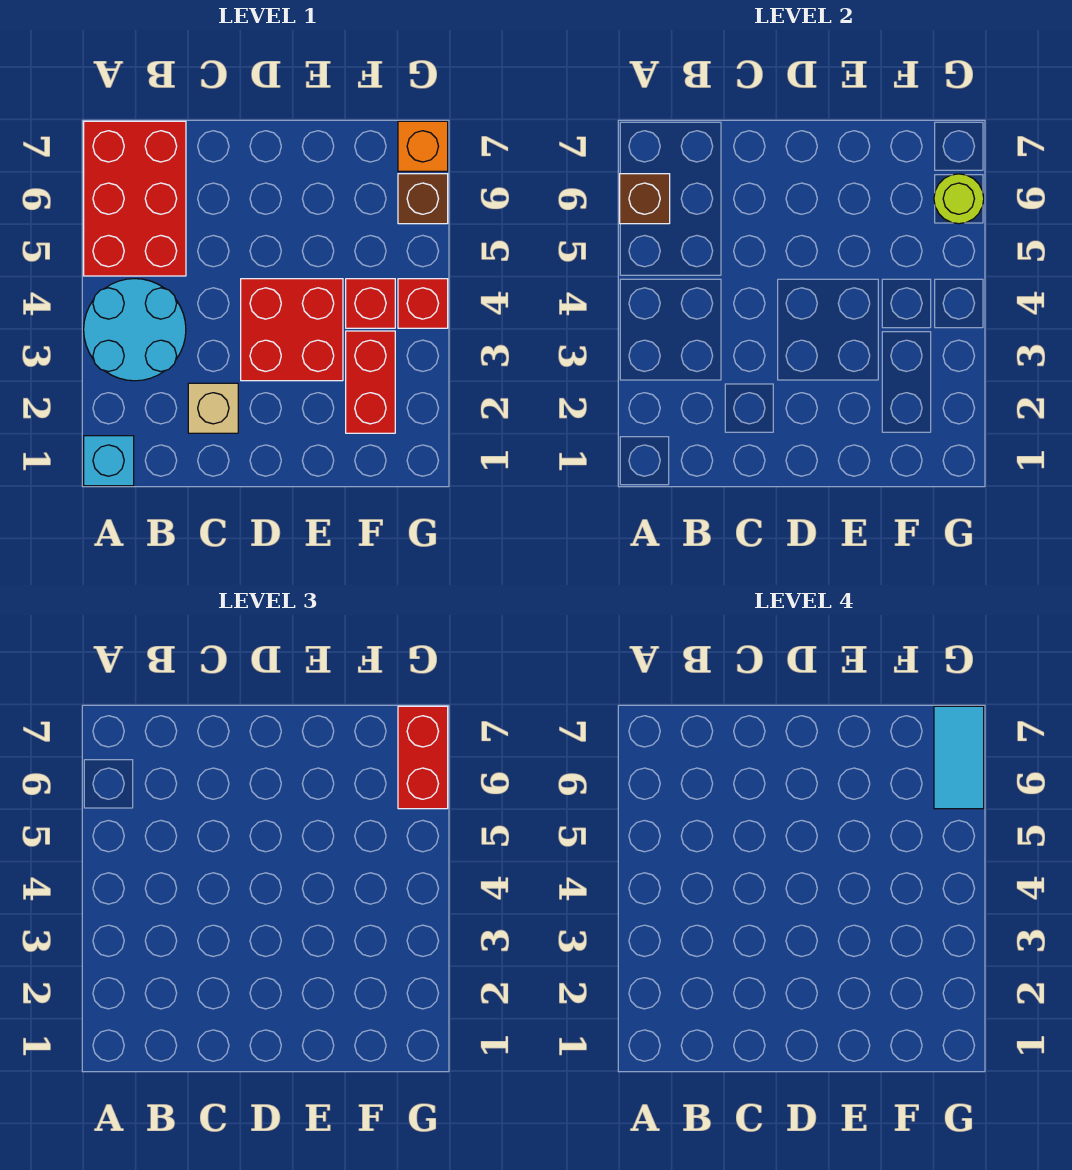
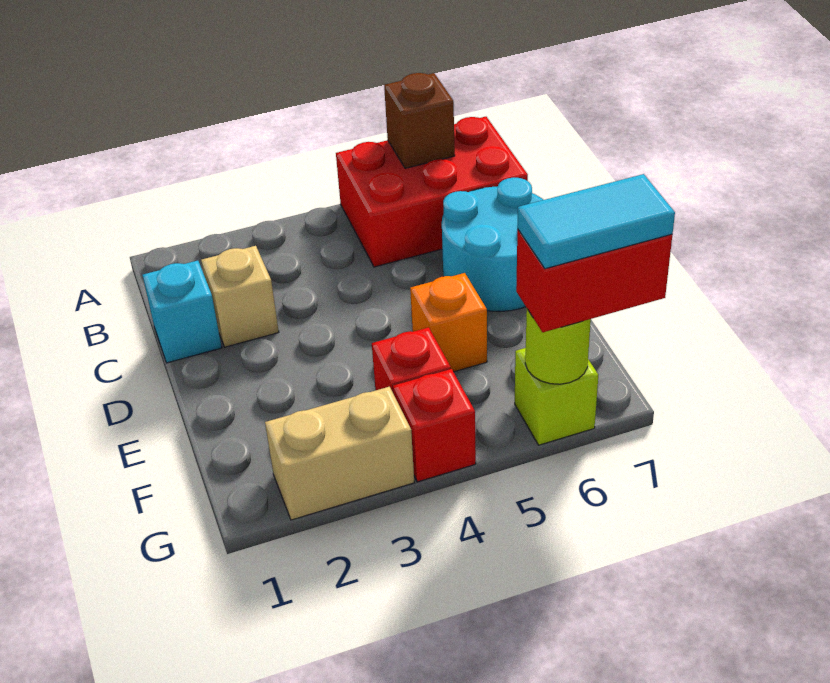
cyan 1x1 brick [84,436,134,486] -> cyan 1x1 brick moved to [142,261,222,363]
cyan 2x2 round brick [84,279,186,381] -> cyan 2x2 round brick moved to [442,178,543,311]
red 2x2 brick [241,279,343,381] -> none
red 1x2 brick [346,331,395,433] -> none
none -> tan 1x2 brick [265,387,414,520]
brown 1x1 brick [398,174,448,224] -> lime 1x1 brick [515,348,598,445]
orange 1x1 brick [398,121,448,171] -> orange 1x1 brick moved to [410,273,487,372]

